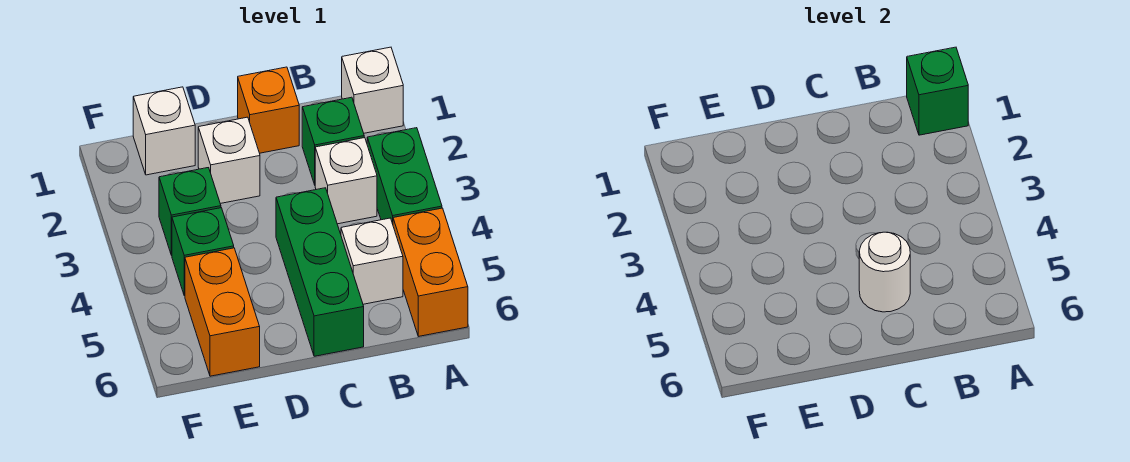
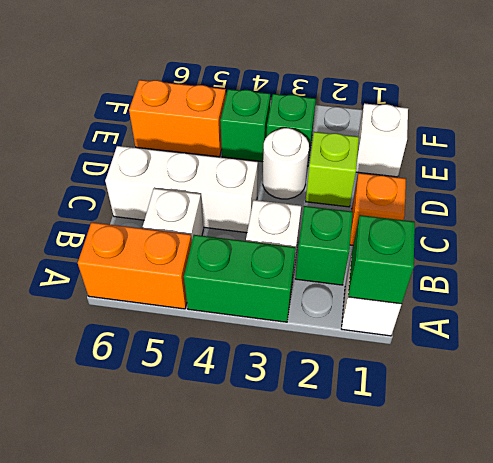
green 1x3 brick [276,188,364,356] -> white 1x3 brick [105,146,258,233]
white 1x1 round brick [859,232,910,312] -> white 1x1 round brick moved to [263,128,309,199]
white 1x1 brick [198,117,260,204] -> lime 1x1 brick [306,132,359,207]

